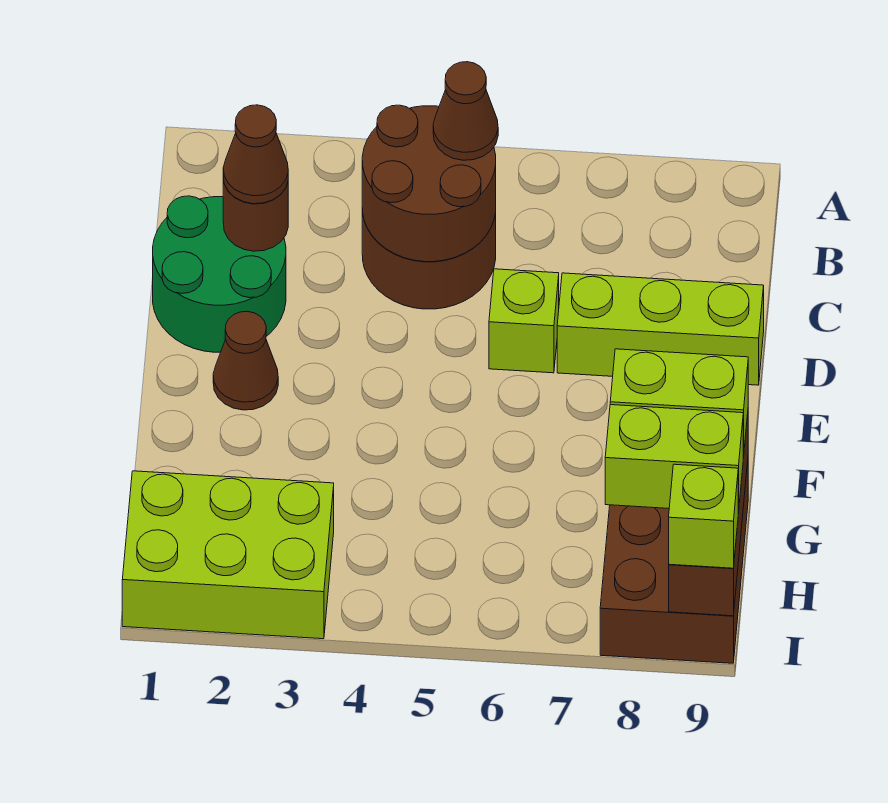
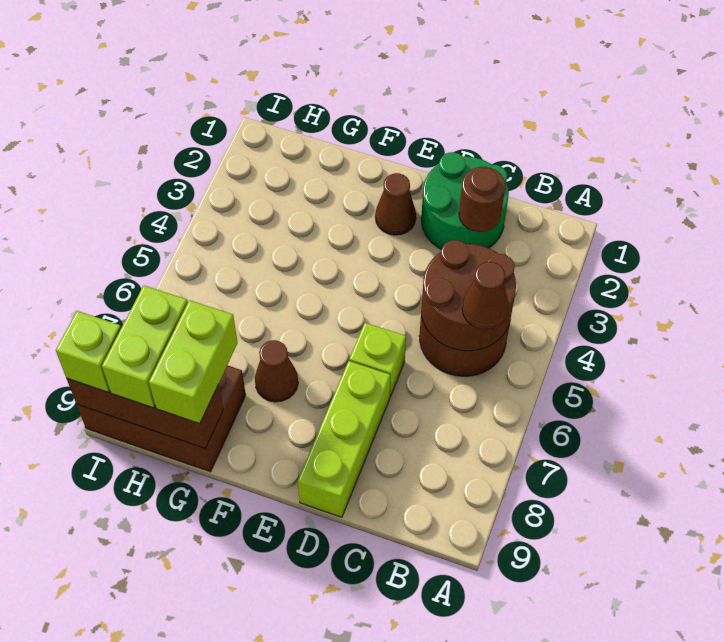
brown 1x1 cone [223,105,288,204] -> brown 1x1 cone moved to [255,340,298,402]
lime 2x3 brick [122,471,334,639] -> none

